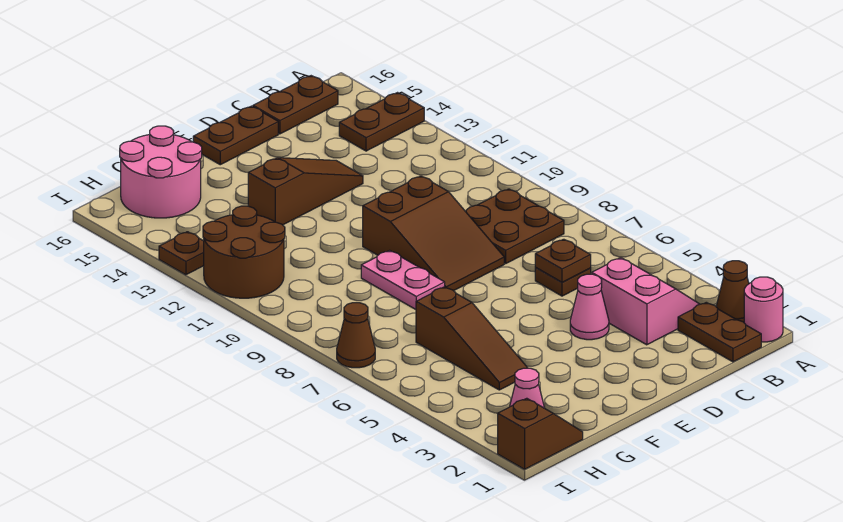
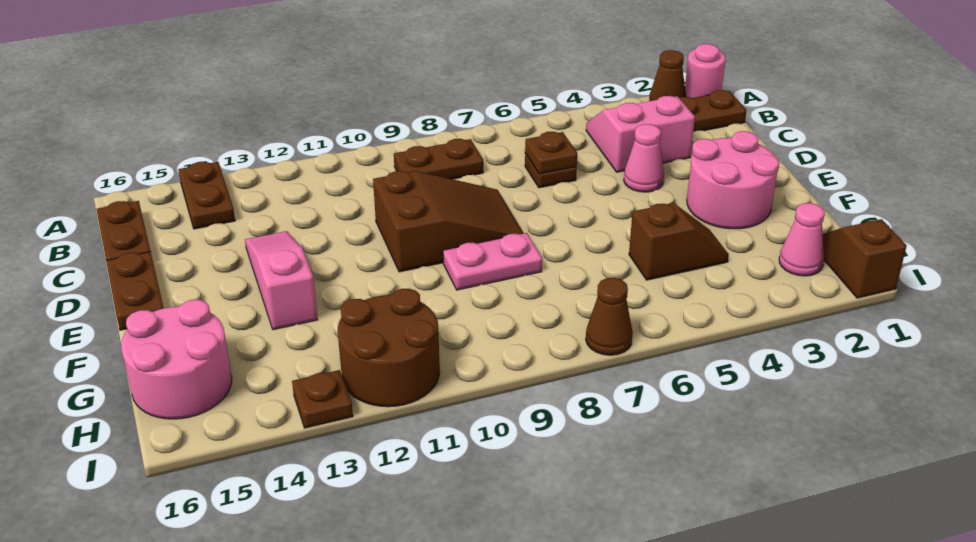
brown 2x2 plate [465,189,564,264] -> brown 1x2 plate [394,139,483,179]
brown 1x3 slope [248,158,363,225] -> pink 1x3 slope [245,231,318,330]
none -> pink 2x2 round brick [687,131,779,229]
brown 1x3 slope [416,287,527,390] -> brown 1x2 slope [629,203,729,280]

